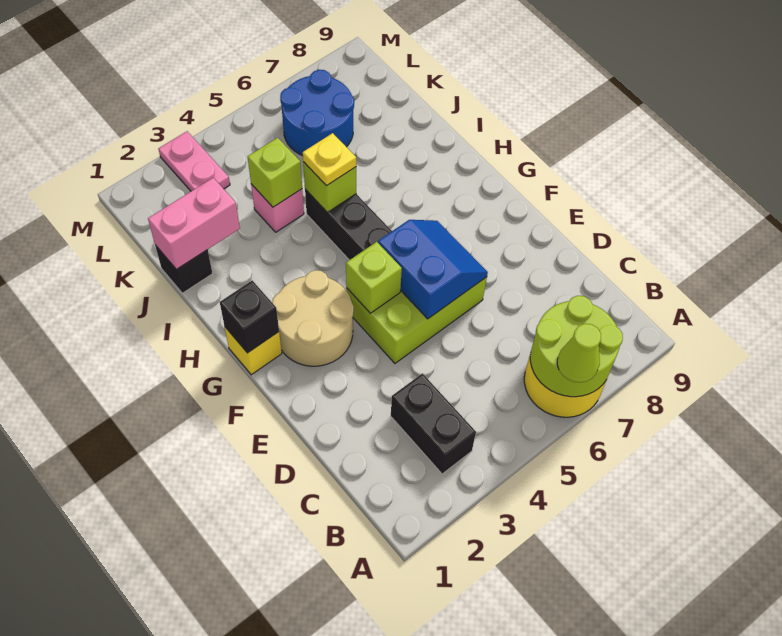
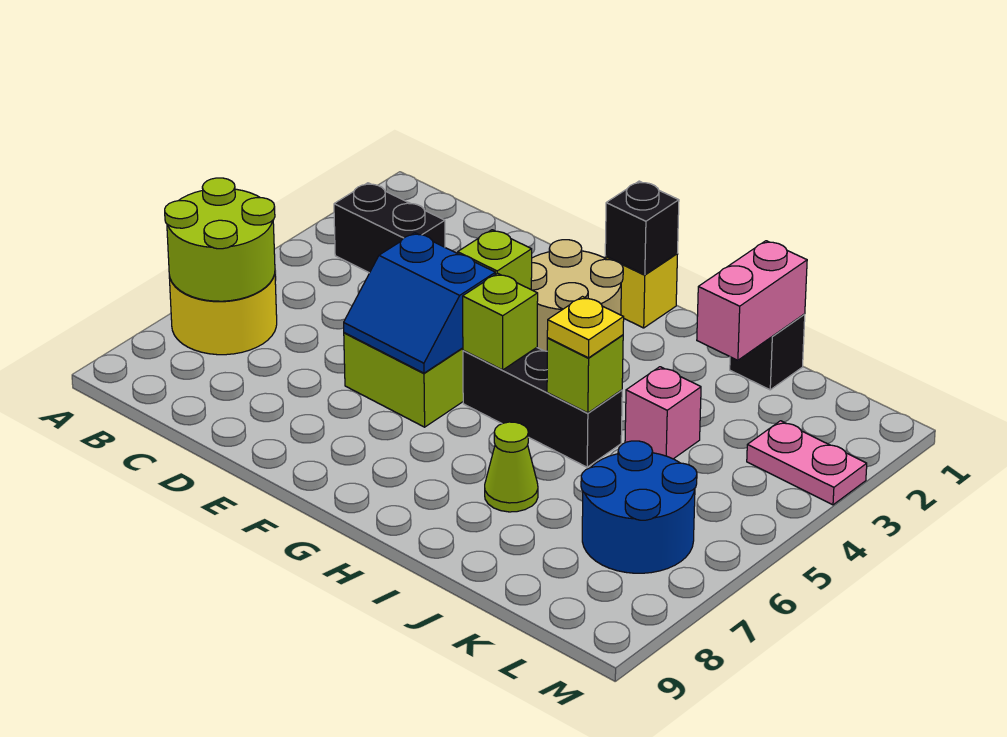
lime 1x1 cone [557,324,601,382] -> lime 1x1 cone moved to [485,422,538,512]
lime 1x1 brick [248,138,302,207] -> lime 1x1 brick moved to [463,273,538,370]

